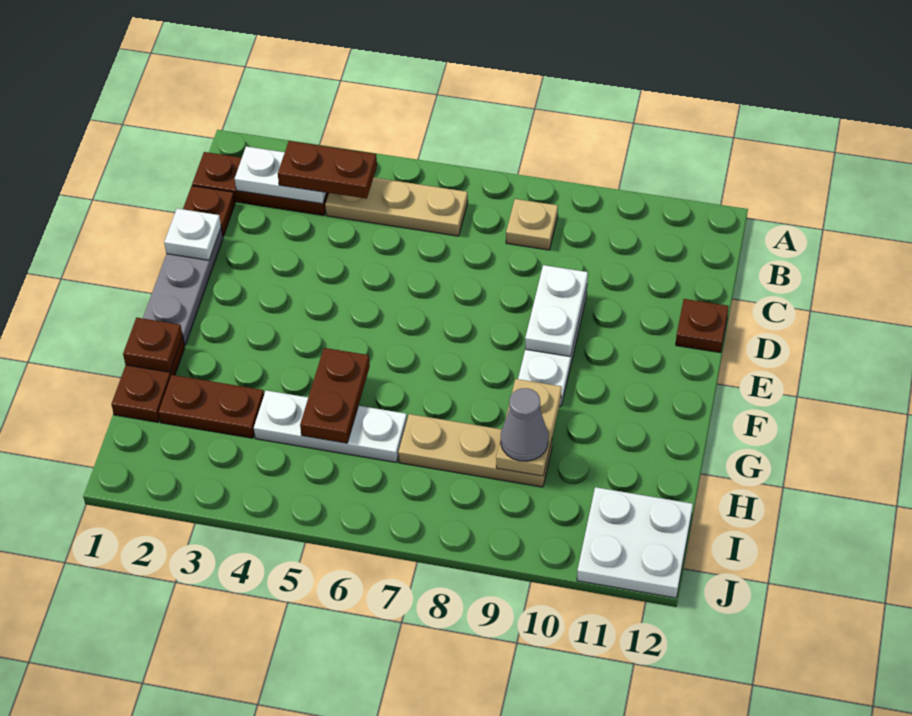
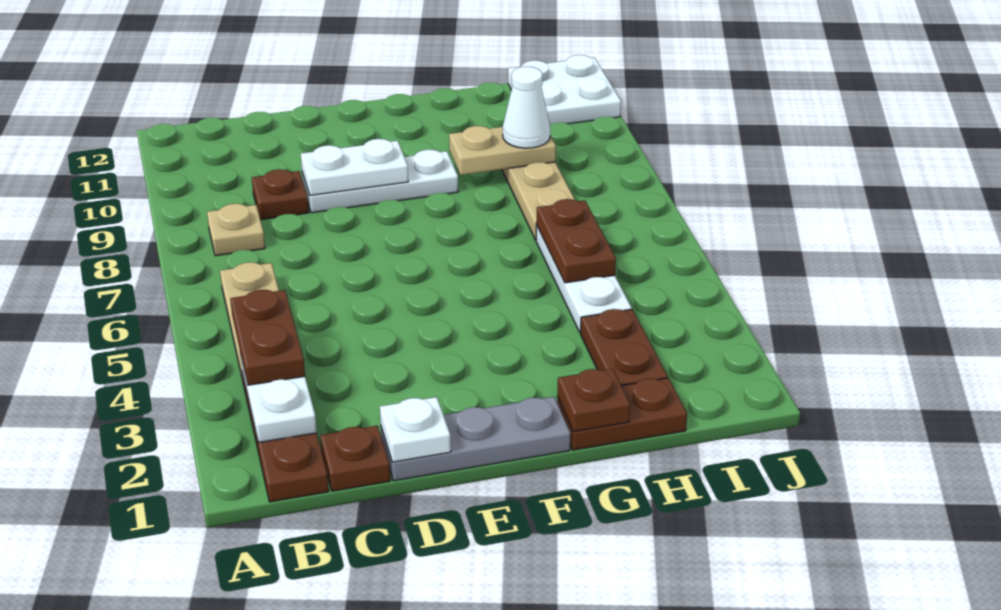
brown 1x1 plate [676,299,729,353] -> brown 1x1 plate moved to [252,169,309,220]
brown 1x2 plate [300,348,370,443] -> brown 1x2 plate turned to [536,199,616,283]
grey 1x1 cone [501,388,548,461] -> white 1x1 cone [503,67,550,148]

